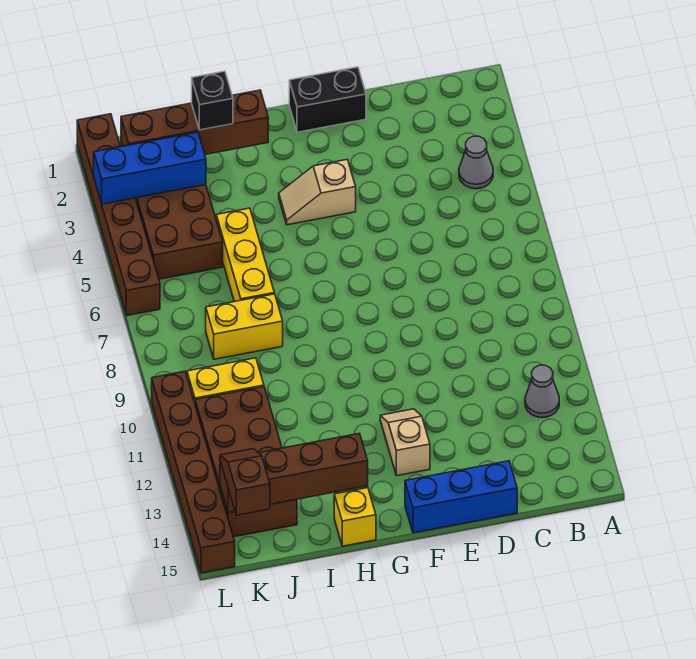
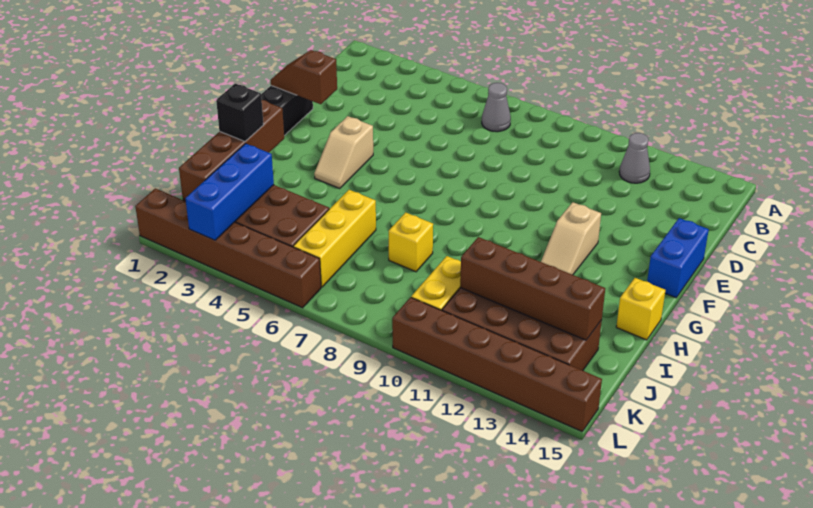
grey 1x1 cone [459,136,493,189] -> grey 1x1 cone moved to [482,83,511,132]
blue 1x3 brick [405,461,517,533] -> blue 1x2 brick [647,218,709,298]
tan 1x2 slope [380,409,430,476] -> tan 1x2 slope turned to [541,202,601,275]
brown 1x4 brick [220,433,368,512] -> brown 1x4 brick turned to [460,237,605,340]
yellow 1x3 brick [216,208,274,302] -> yellow 1x3 brick turned to [293,190,376,287]
yellow 1x2 brick [206,294,283,359] -> yellow 1x1 brick [389,212,433,272]
brown 1x2 slope [220,449,270,515] -> brown 1x2 slope moved to [271,50,337,104]

